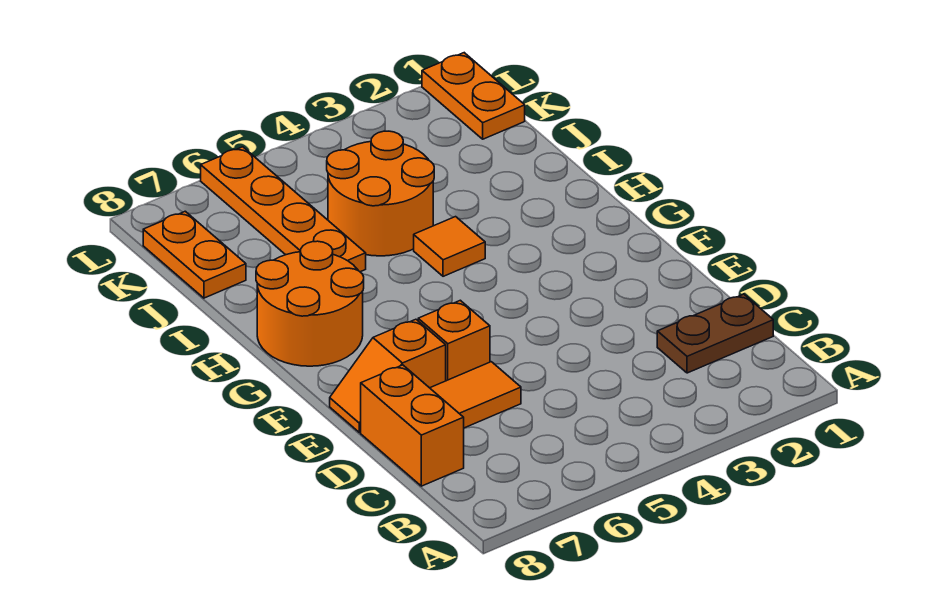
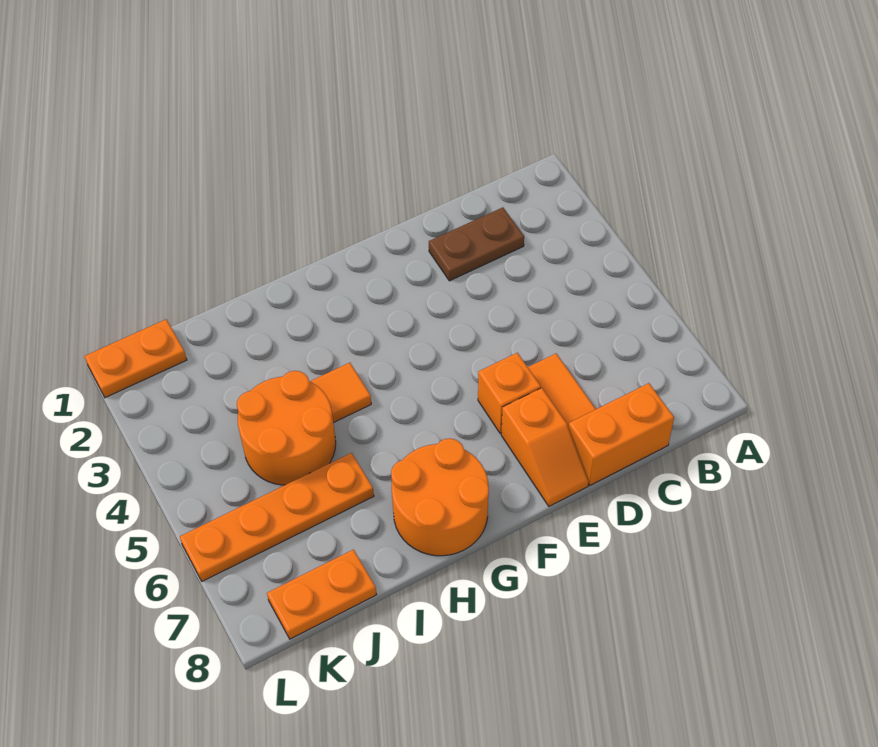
brown 1x2 plate [657,294,773,373] -> brown 1x2 plate turned to [429,207,524,281]

